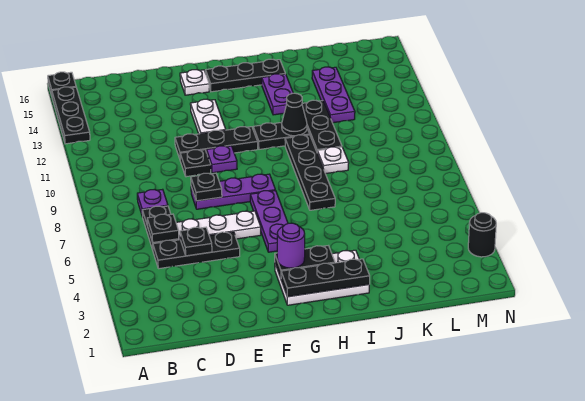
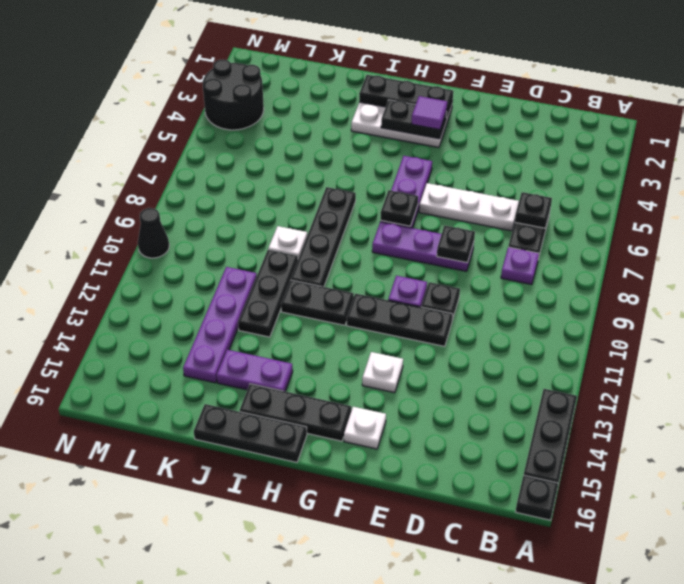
black 1x3 plate [153,232,240,269] -> black 1x3 plate moved to [194,404,307,462]
black 1x1 plate [180,227,212,256] -> black 1x1 plate moved to [381,190,418,226]
white 1x2 plate [190,99,226,134] -> white 1x1 plate [362,352,403,393]
purple 1x1 round brick [277,223,305,268] -> purple 1x1 tile [411,96,447,130]
black 1x1 cone [282,93,307,136] -> black 1x1 cone moved to [138,208,169,258]
purple 1x2 plate [262,74,293,115] -> purple 1x2 plate turned to [217,350,293,391]
purple 1x3 plate [312,67,355,123] -> purple 1x4 plate [183,267,257,383]
black 1x1 round brick [468,213,496,257] -> black 2x2 round brick [203,60,264,130]

